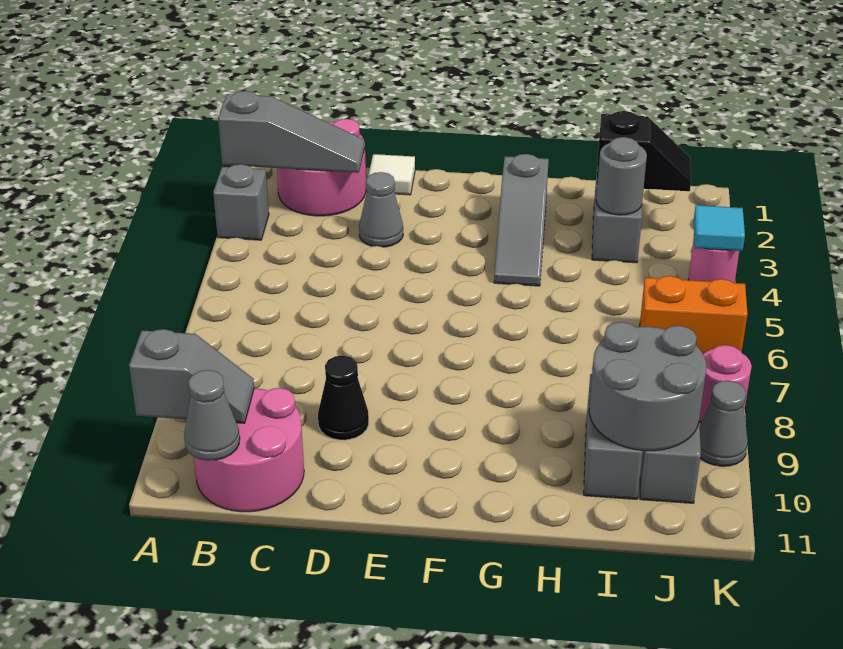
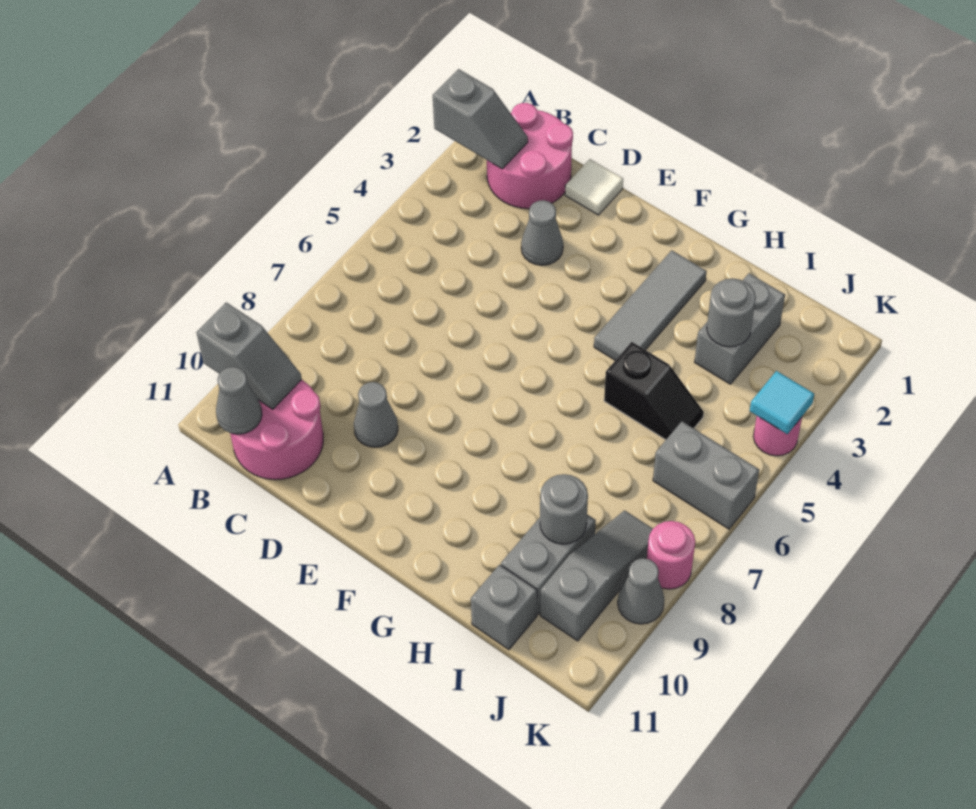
grey 1x3 slope [218,91,365,173] -> grey 1x2 slope [433,69,528,169]
grey 1x1 brick [213,164,269,240] -> grey 1x1 brick moved to [471,565,537,650]
black 1x1 cone [318,356,369,440] -> grey 1x1 cone [354,382,398,447]
grey 1x3 slope [494,154,549,286] -> grey 1x3 tile [594,250,707,360]
black 1x2 slope [597,111,691,191] -> black 1x2 slope moved to [604,342,704,440]
grey 2x2 round brick [589,322,706,451] -> grey 1x1 round brick [540,474,588,544]
orange 1x2 brick [640,276,748,354] -> grey 1x2 brick [653,421,759,529]

